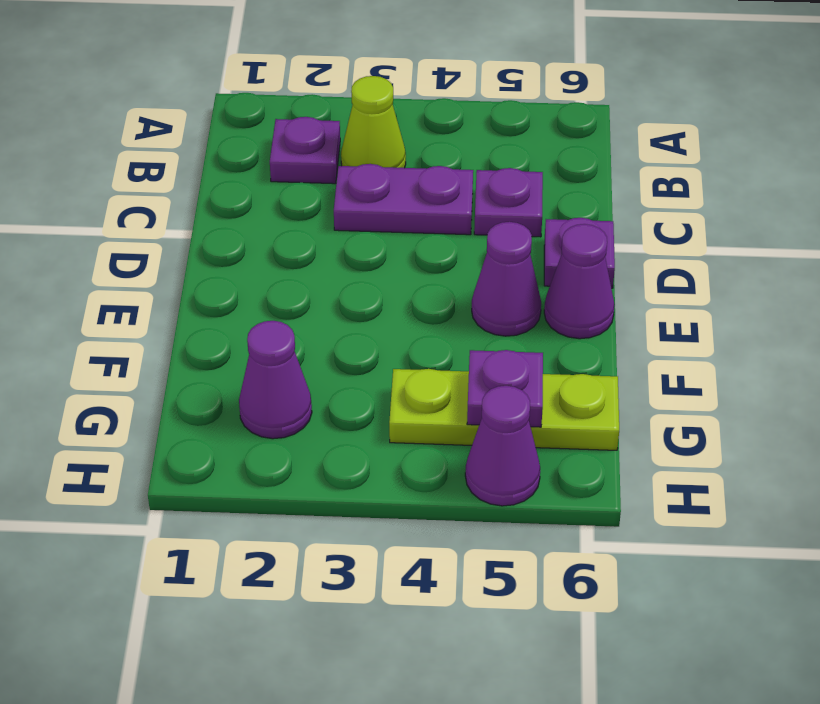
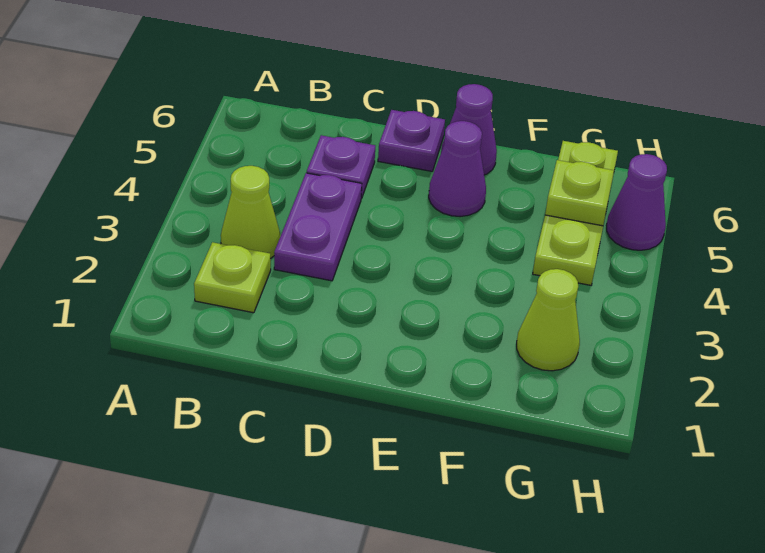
purple 1x1 plate [270,117,340,184] -> lime 1x1 plate [194,242,271,313]
purple 1x1 cone [239,321,312,439] -> lime 1x1 cone [517,269,580,371]
purple 1x1 plate [467,350,543,427] -> lime 1x1 plate [545,160,614,226]

